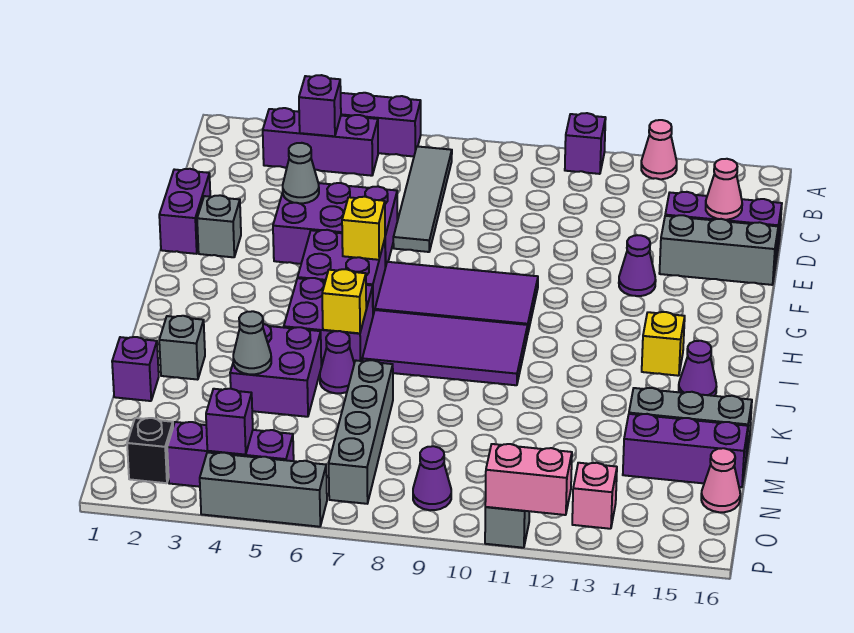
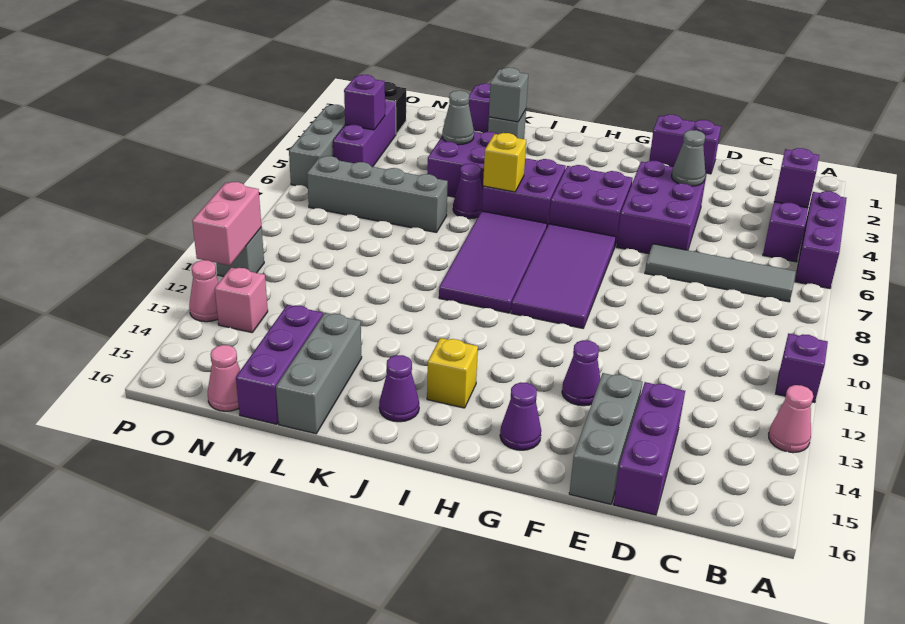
pink 1x1 cone [706,159,742,220] -> pink 1x1 cone moved to [189,260,219,322]
grey 1x1 brick [197,195,241,257] -> grey 1x1 brick moved to [489,68,528,122]
yellow 1x1 brick [342,197,385,260] -> none
purple 1x1 cone [413,446,451,510] -> purple 1x1 cone moved to [500,382,541,450]

